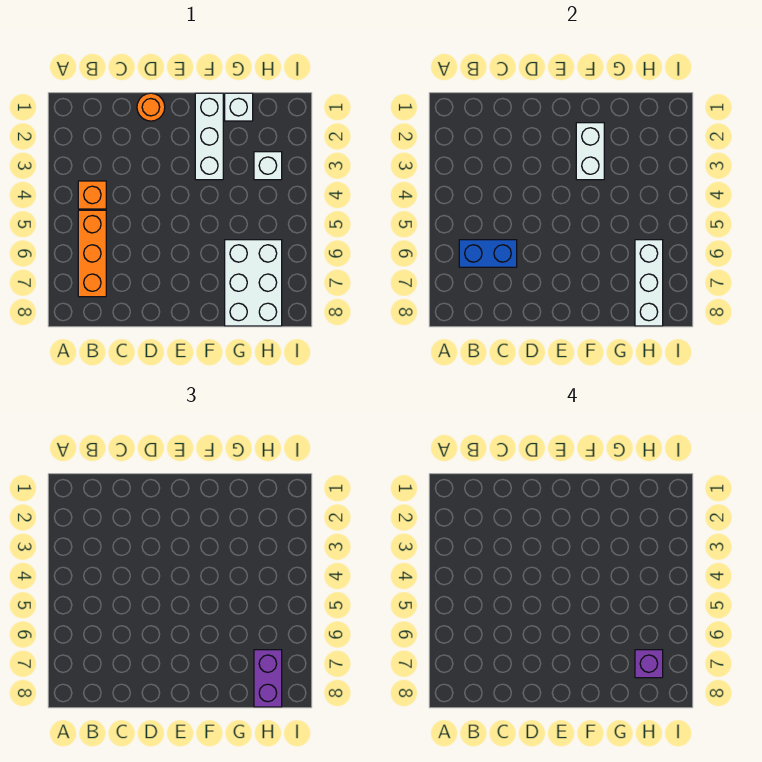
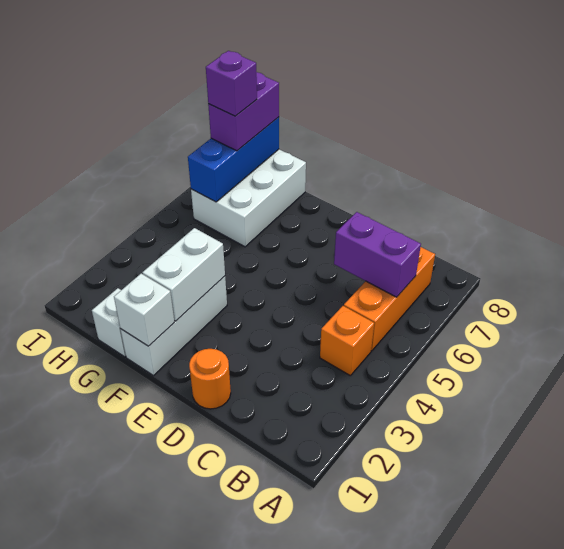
blue 1x2 brick [459,240,517,267] -> purple 1x2 brick [334,212,421,297]
white 1x1 brick [254,152,282,180] -> white 1x1 brick moved to [114,274,174,346]
white 1x3 brick [635,240,663,326] -> blue 1x3 brick [188,117,279,202]

